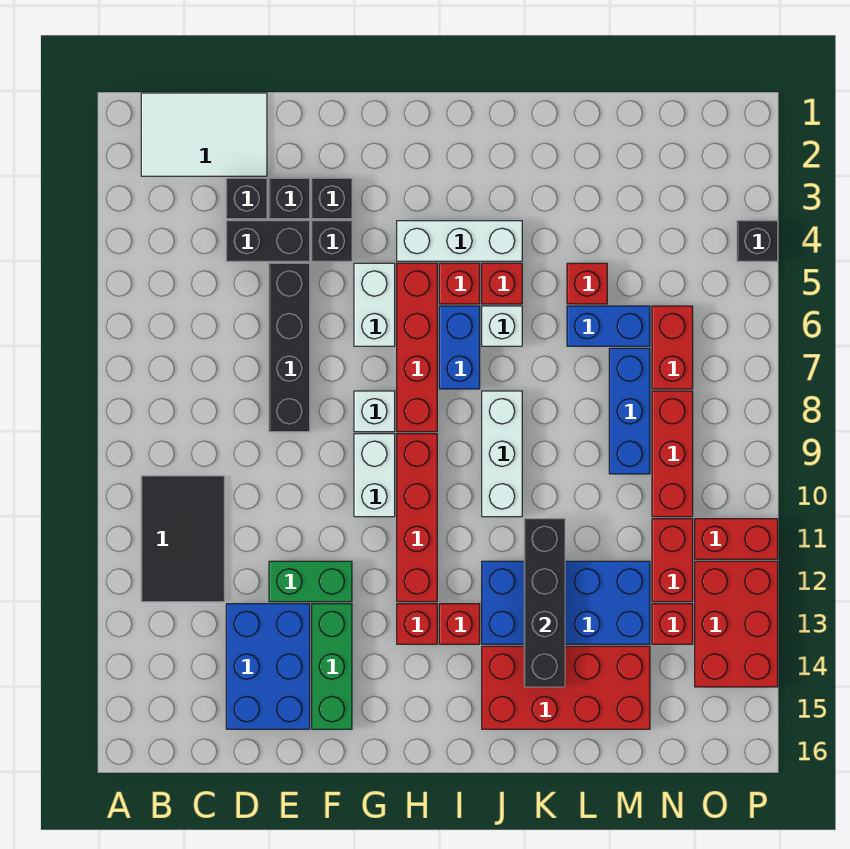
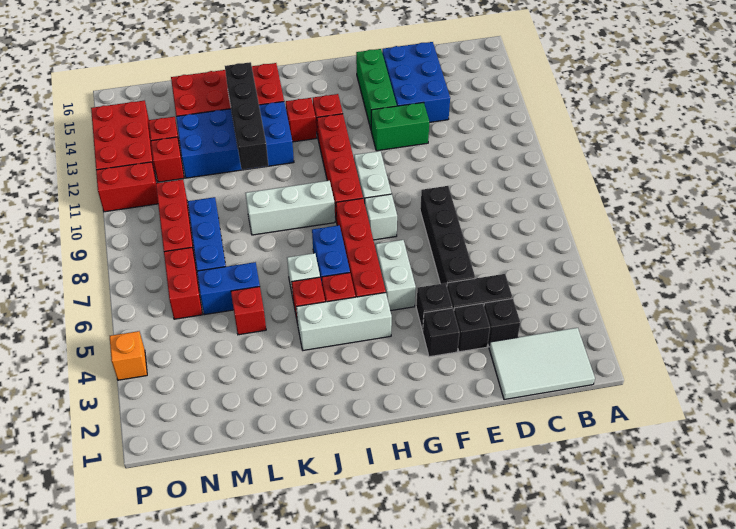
black 2x3 tile [141,476,224,602] -> none
white 1x3 brick [482,391,522,517] -> white 1x3 brick turned to [246,181,335,235]
red 1x2 brick [652,519,693,602] -> red 1x1 brick [151,137,184,182]
black 1x1 brick [737,221,778,261] -> orange 1x1 brick [110,331,147,380]

